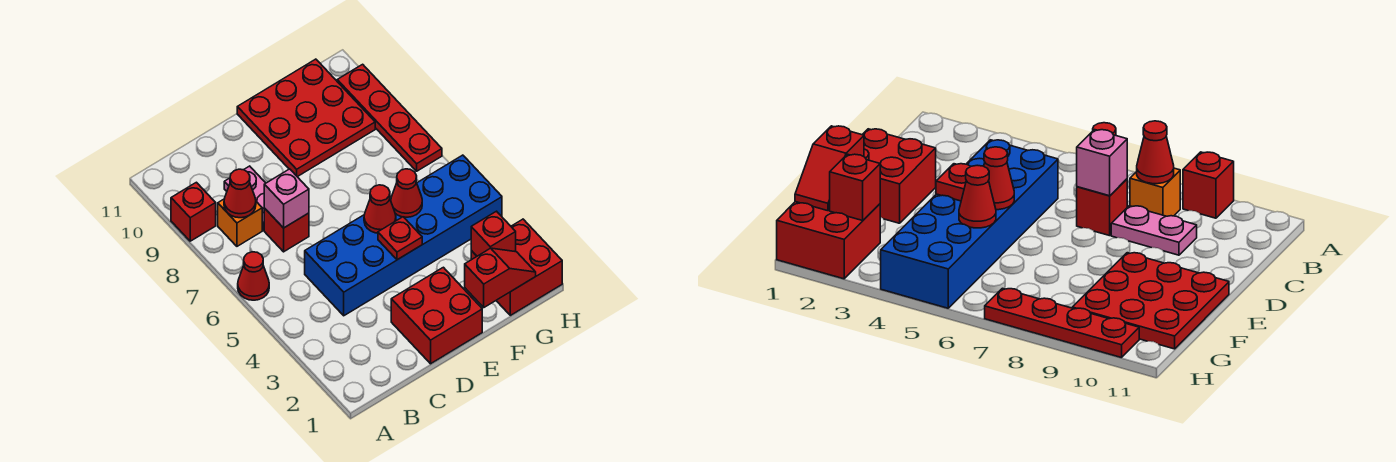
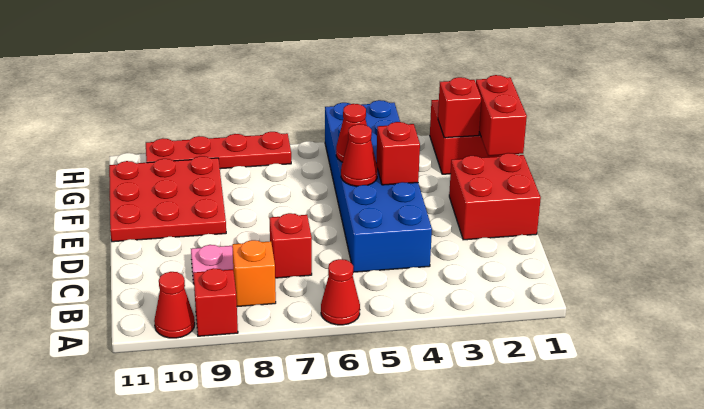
red 1x1 cone [224,169,256,218] -> red 1x1 cone moved to [154,272,195,338]
pink 1x1 brick [264,169,309,228] -> none
red 1x1 plate [378,217,422,260] -> red 1x1 brick [376,122,420,185]
red 1x2 slope [465,248,536,307] -> red 1x2 brick [476,75,527,156]

